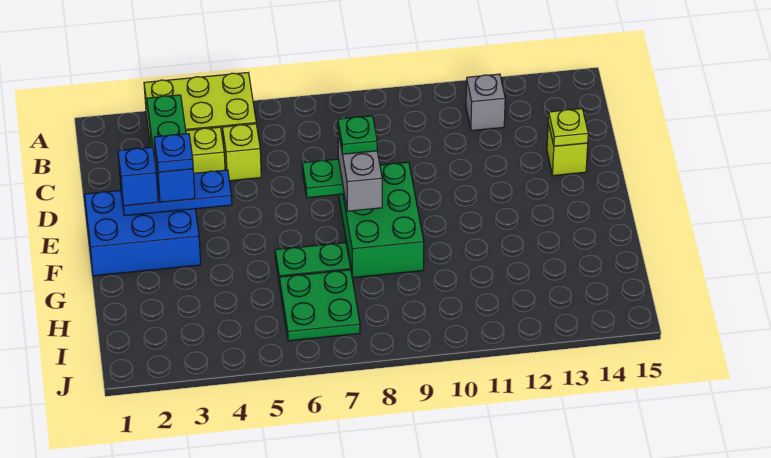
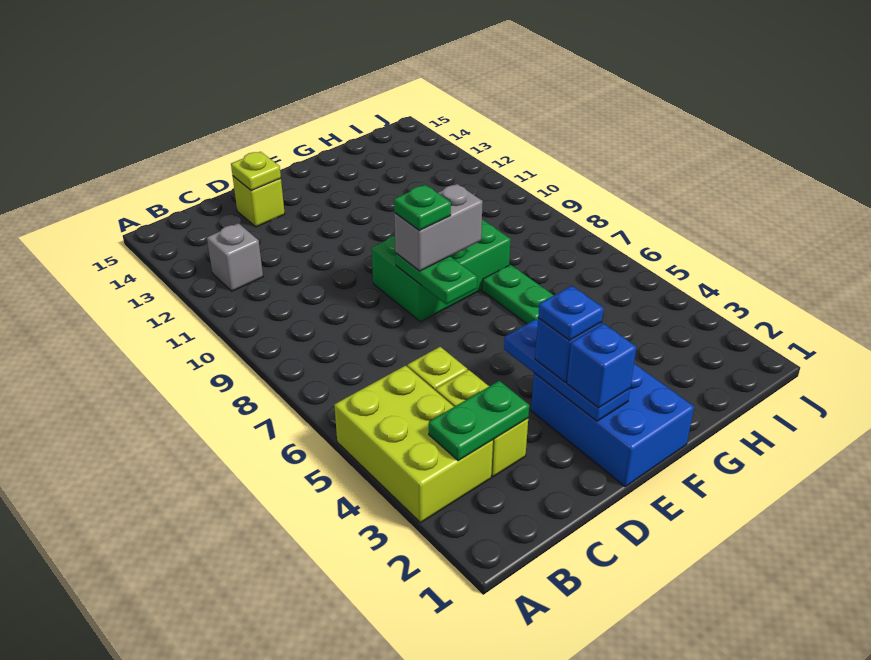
green 2x2 plate [279,270,360,341] -> none

